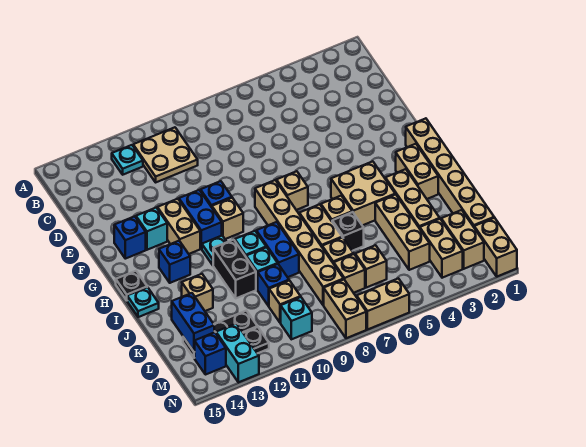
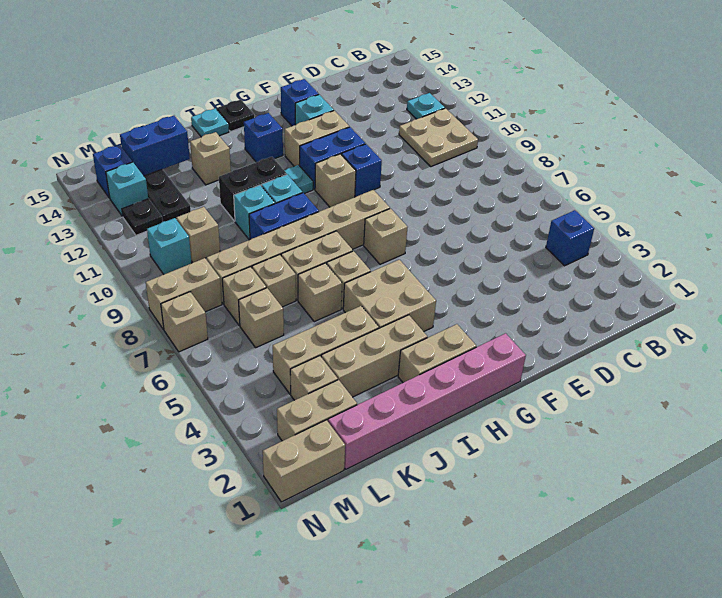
tan 1x6 brick [406,118,494,227] -> pink 1x6 brick [328,333,526,469]
black 1x1 brick [332,212,364,251] -> tan 1x1 brick [298,263,342,322]
blue 1x1 brick [258,264,289,306] -> blue 1x1 brick moved to [546,210,594,266]
tan 1x2 brick [420,219,463,278] -> tan 1x1 brick [290,356,338,400]
cyan 1x2 brick [216,324,259,382] -> cyan 1x1 brick [106,162,148,217]
tan 1x2 brick [357,278,409,330] -> tan 1x1 brick [161,292,208,352]

